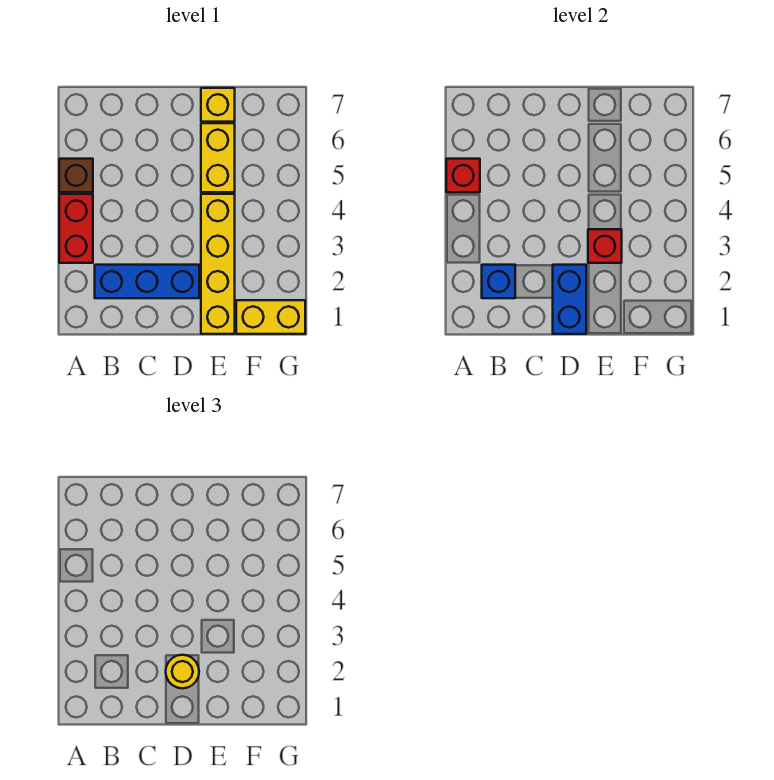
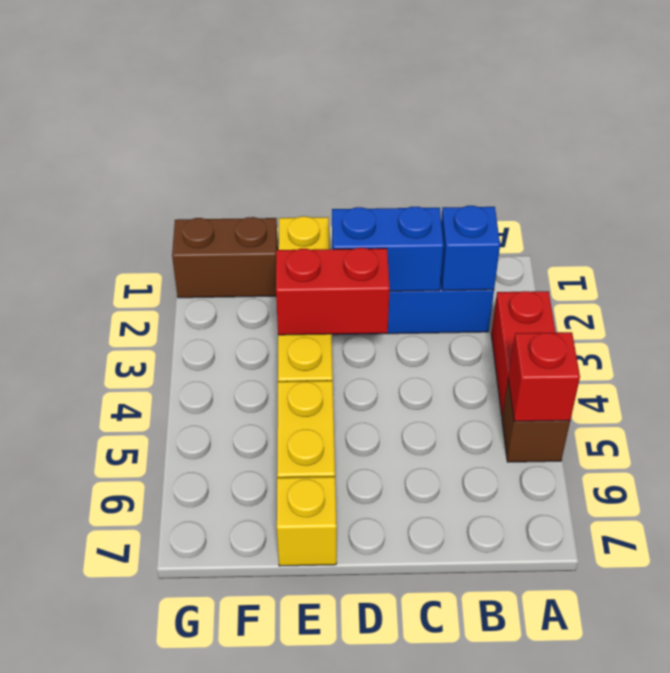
blue 1x2 brick [553,265,586,334] -> blue 1x2 brick turned to [332,207,444,291]
yellow 1x1 round brick [166,655,199,688] -> none
red 1x1 brick [588,229,622,263] -> red 1x2 brick [276,248,390,335]
yellow 1x2 brick [236,300,305,334] -> brown 1x2 brick [172,217,278,298]

